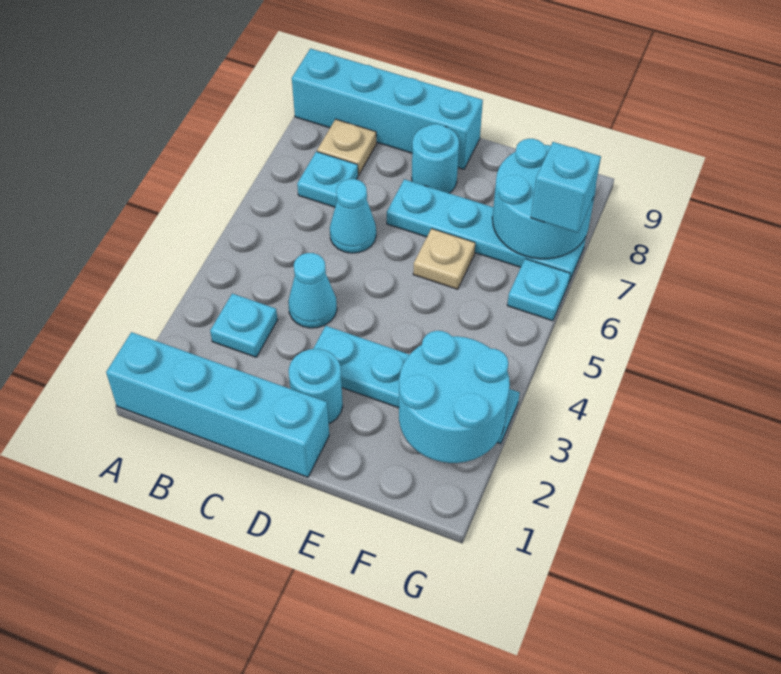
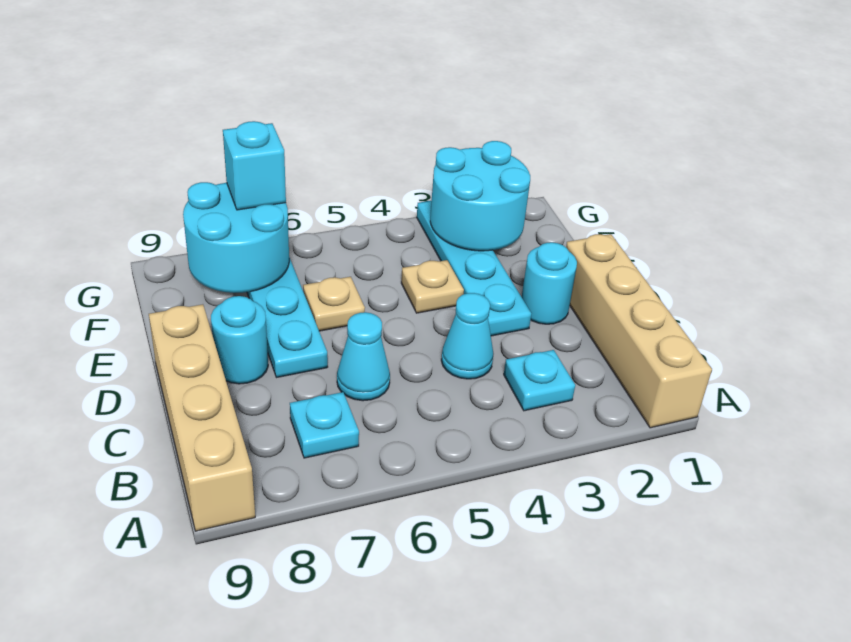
cyan 1x4 brick [106,332,329,477] -> tan 1x4 brick [566,234,712,428]
cyan 1x4 brick [292,49,483,169] -> tan 1x4 brick [149,304,255,531]
tan 1x1 plate [317,119,376,175] -> tan 1x1 plate moved to [401,260,464,313]
cyan 1x1 plate [507,259,570,321] -> none

